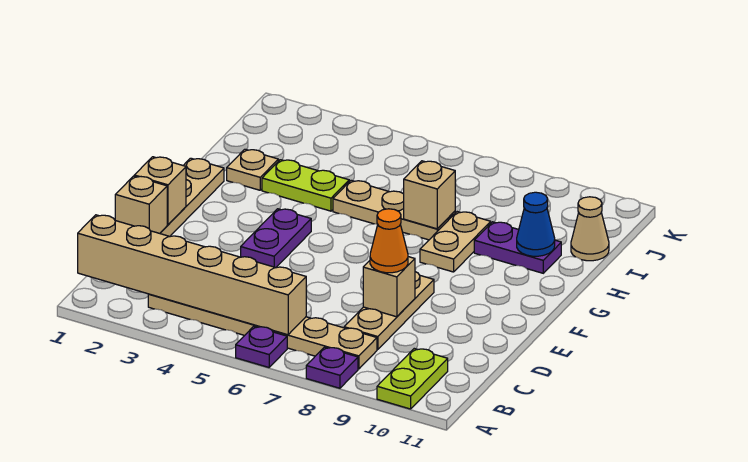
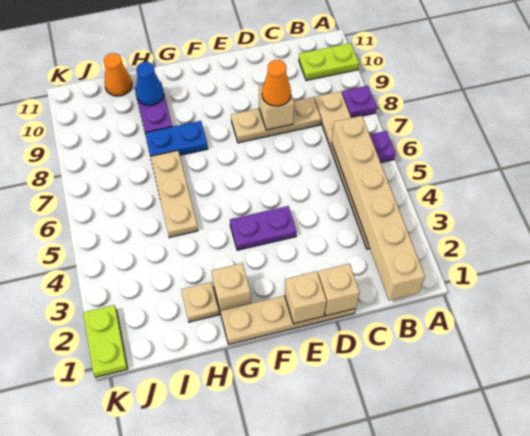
tan 1x2 plate [420,212,491,272] -> blue 1x2 plate [145,121,208,156]
lime 1x2 plate [262,160,349,211] -> lime 1x2 plate moved to [83,305,127,377]
tan 1x1 brick [404,161,455,229] -> tan 1x1 brick moved to [212,263,251,312]
tan 1x1 cone [571,197,609,261] -> orange 1x1 cone [104,53,132,96]

